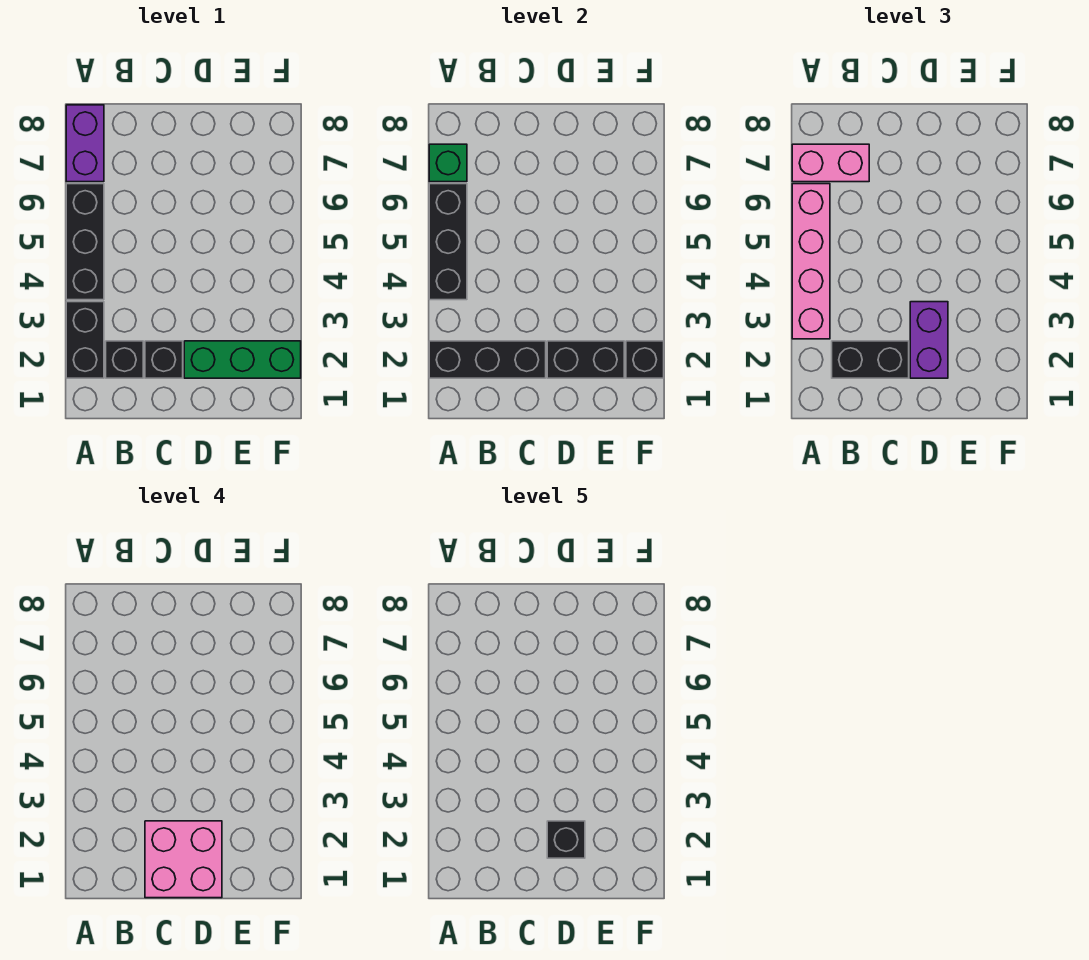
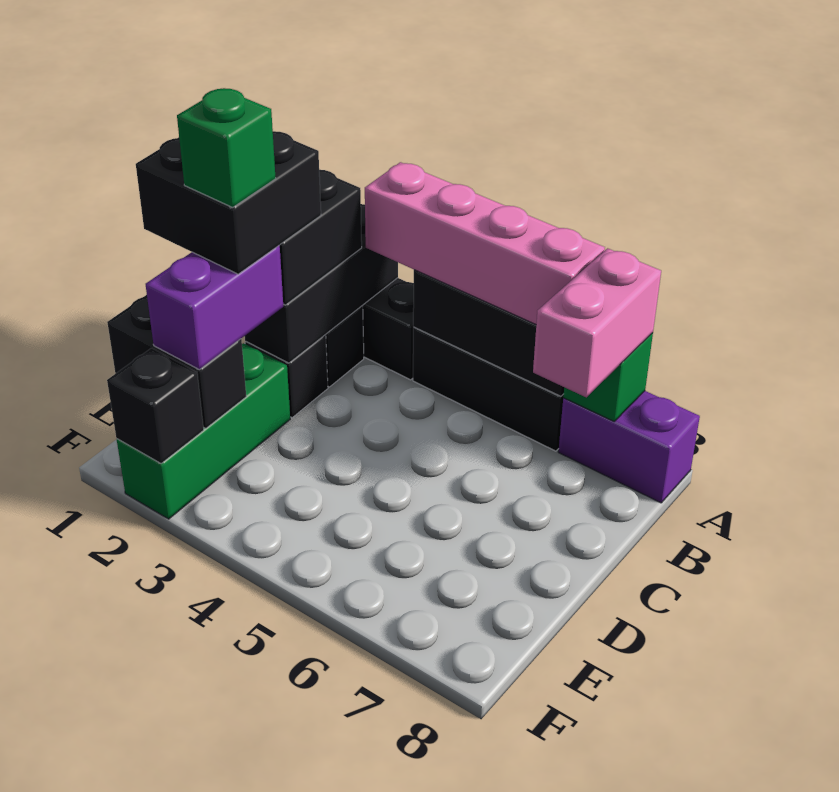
pink 2x2 brick [145,821,222,898] -> black 2x2 brick [136,131,321,274]
black 1x2 brick [547,341,624,378] -> black 1x2 brick turned to [107,295,246,428]
purple 1x2 brick [910,302,948,378] -> purple 1x2 brick turned to [146,246,283,370]
black 1x1 brick [547,821,585,858] -> green 1x1 brick [177,88,276,207]

